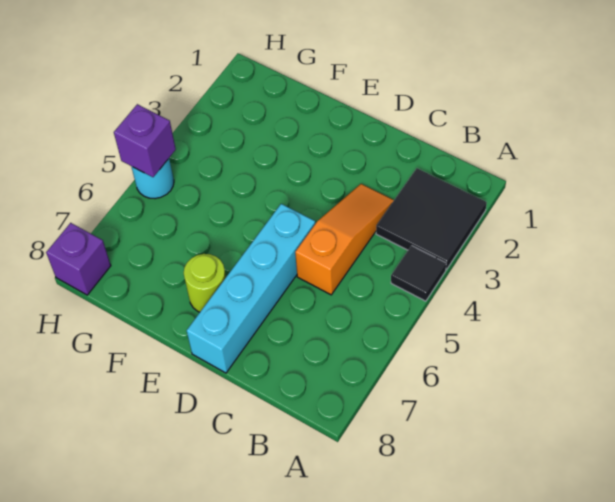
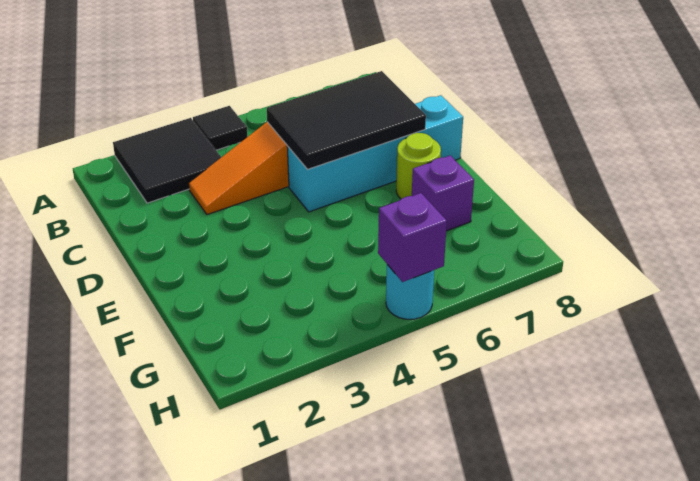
none -> black 2x3 tile [267,71,426,169]
purple 1x1 brick [46,223,111,295] -> purple 1x1 brick moved to [412,155,474,231]

